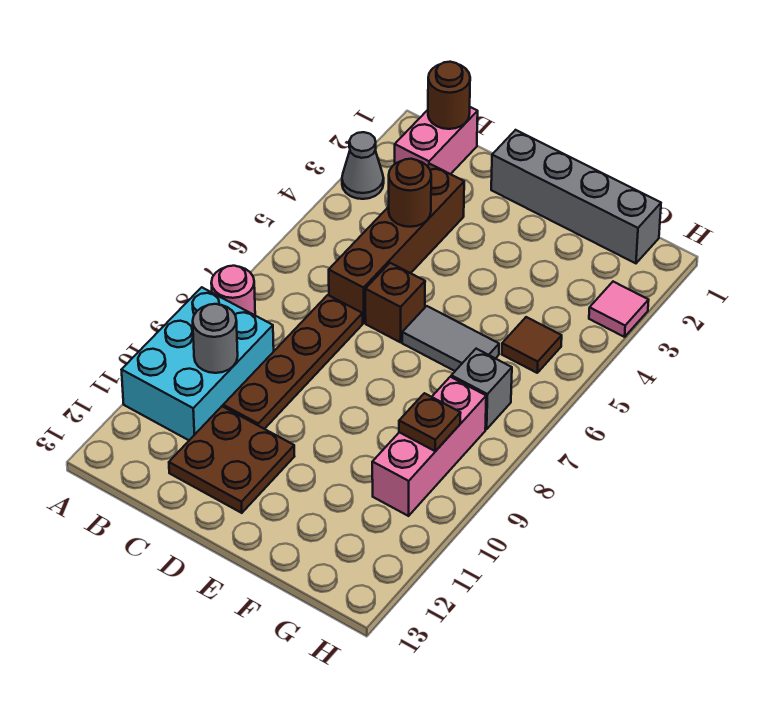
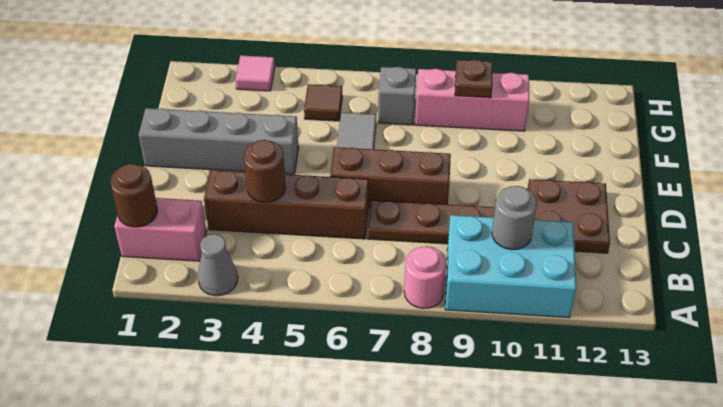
grey 1x4 brick [491,130,661,263] -> grey 1x4 brick turned to [139,108,299,174]
brown 1x1 brick [365,263,425,342] -> brown 1x3 brick [330,147,451,208]

